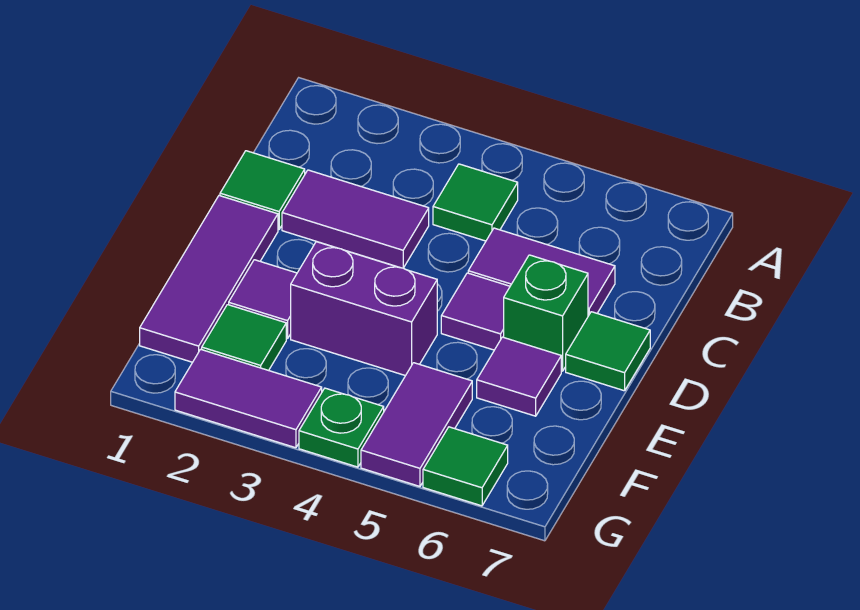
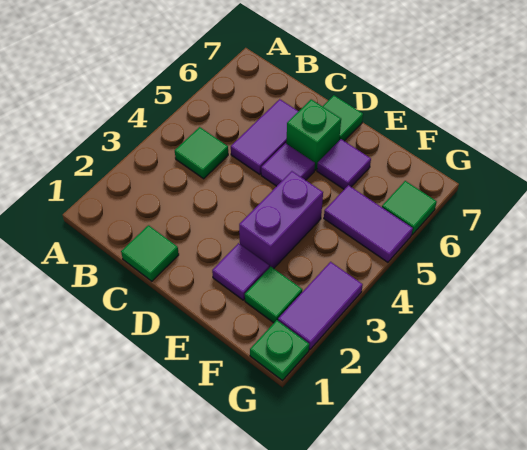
purple 1x2 tile [282,170,429,268] -> none
purple 1x3 tile [140,196,278,362] -> none
green 1x1 plate [299,388,384,467] -> green 1x1 plate moved to [250,320,309,381]

